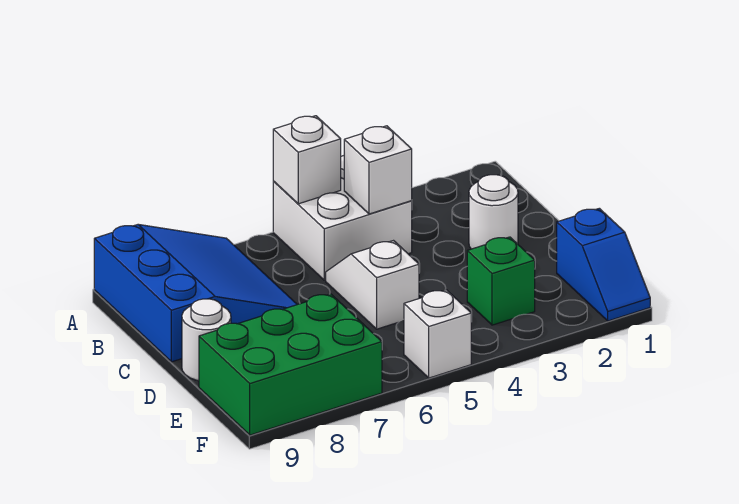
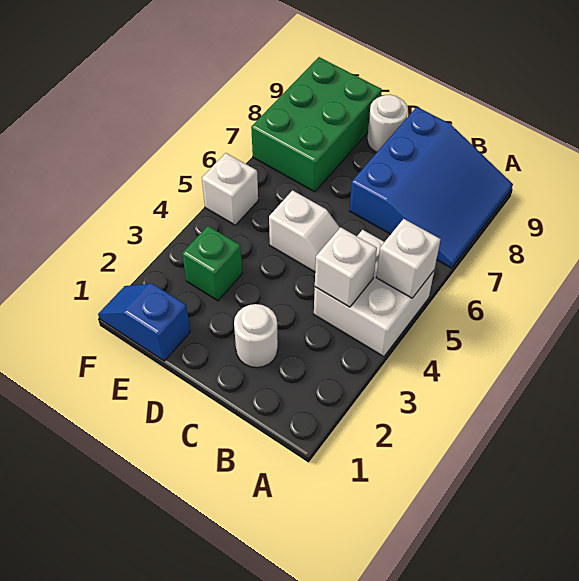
blue 3x3 slope [94,225,297,362] -> blue 3x3 slope turned to [349,107,513,268]

